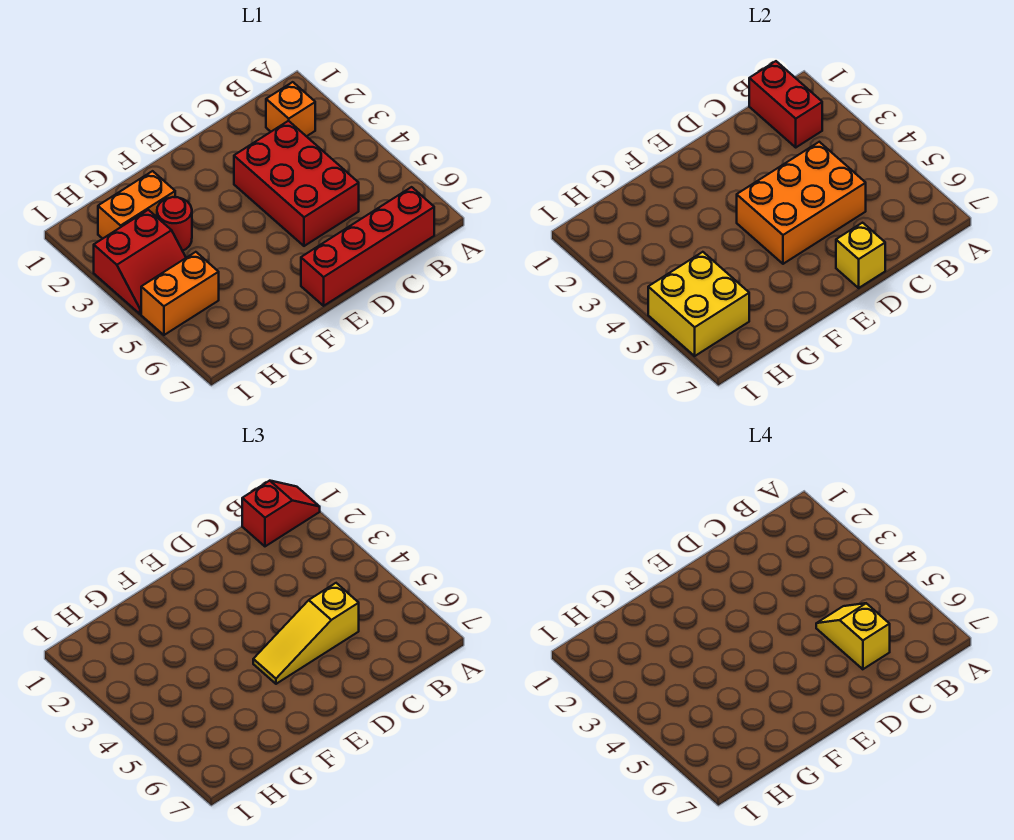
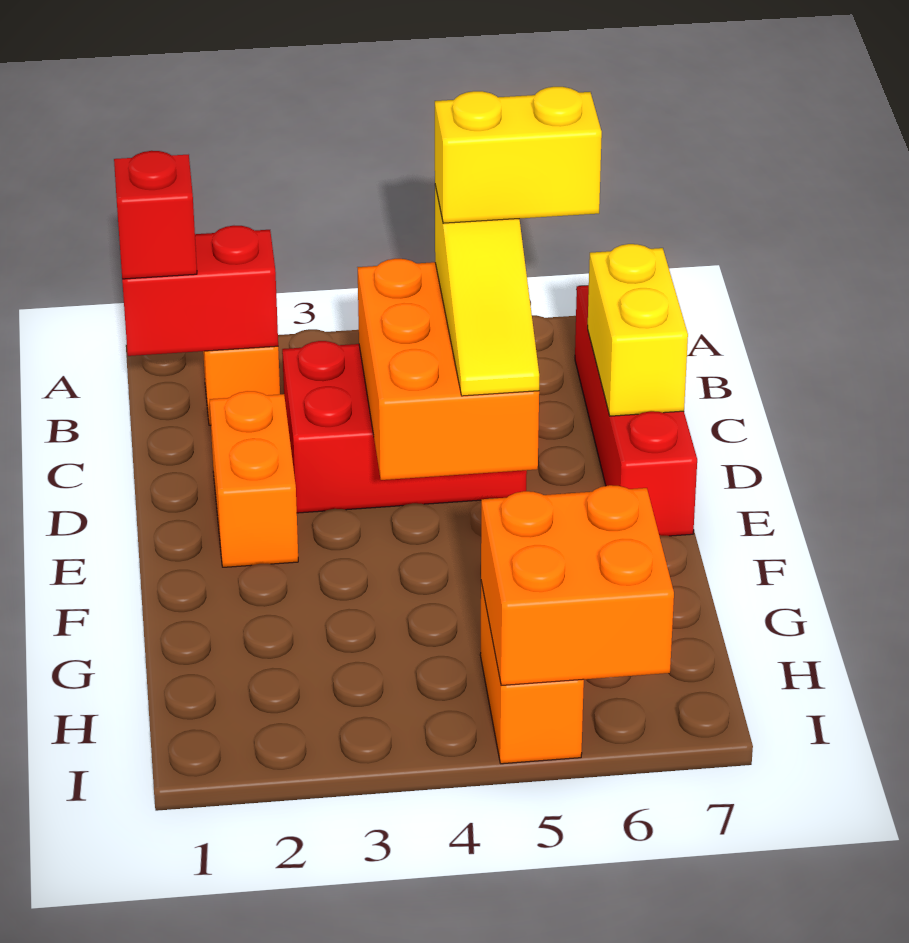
yellow 1x2 slope [816,603,890,669] -> yellow 1x2 brick [435,87,602,223]
yellow 1x1 brick [836,223,885,288] -> yellow 1x2 brick [588,244,688,416]
orange 1x2 brick [98,171,175,239] -> orange 1x2 brick moved to [210,391,298,567]
red 1x1 round brick [157,197,192,251] -> none
red 2x2 slope [94,210,186,314] -> none
yellow 2x2 brick [648,252,749,356] -> orange 2x2 brick [481,485,674,685]

